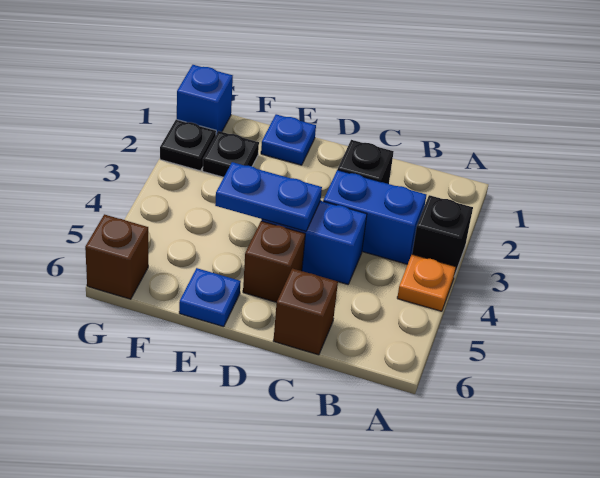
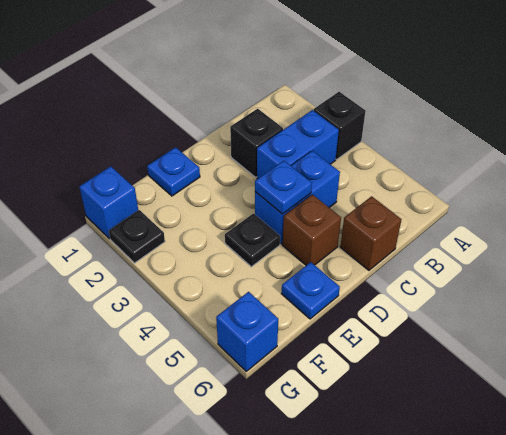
orange 1x1 plate [397,254,456,311] -> none
blue 1x2 plate [215,162,322,231] -> blue 1x1 plate [255,161,312,214]
black 1x1 plate [203,131,259,177] -> black 1x1 plate moved to [225,213,280,267]
brown 1x1 brick [85,214,148,299] -> blue 1x1 brick [216,292,278,371]

